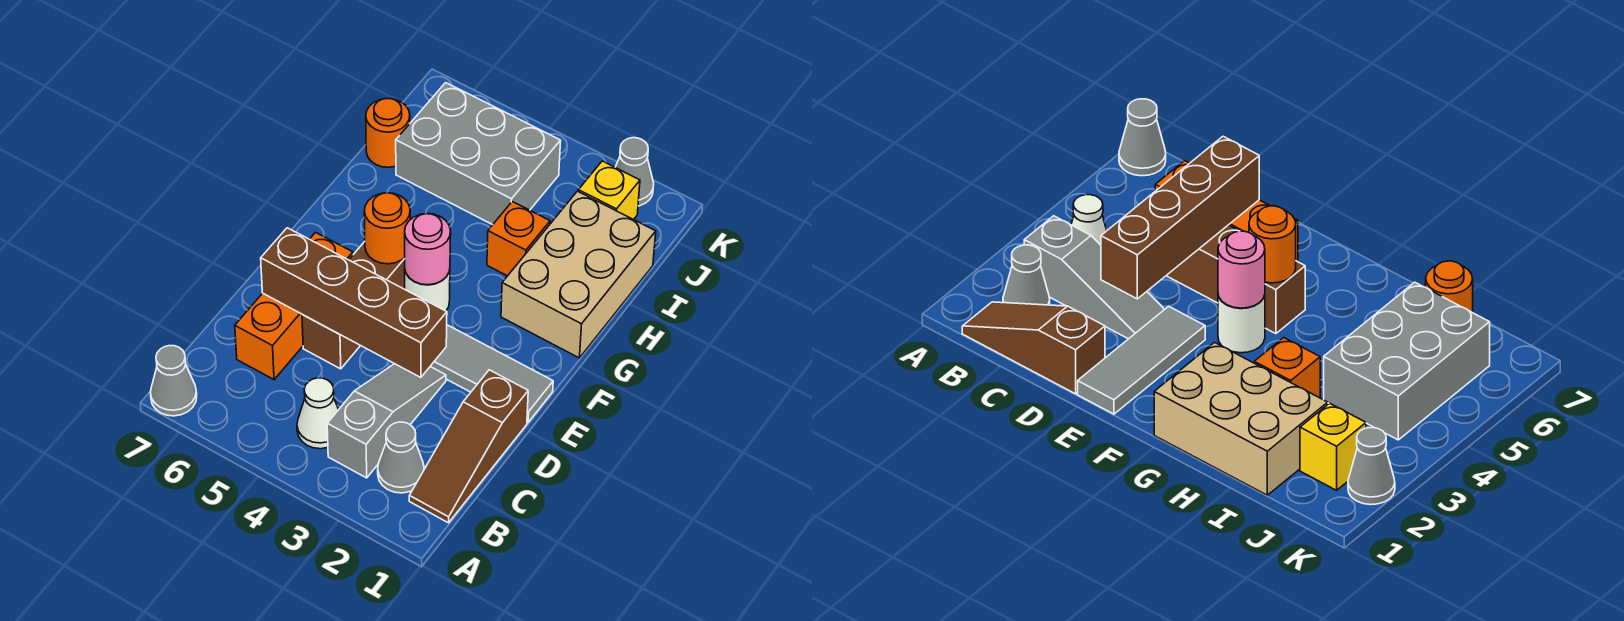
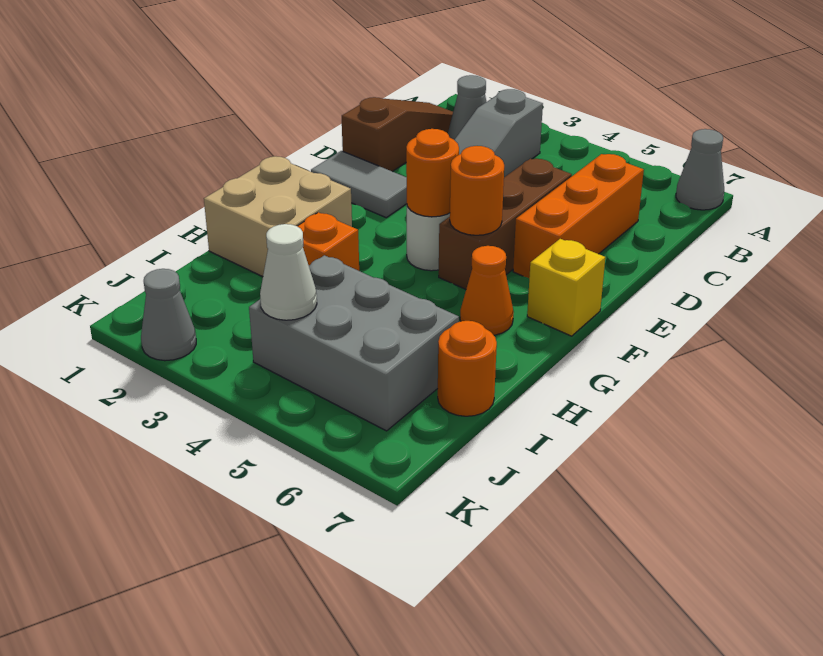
white 1x1 cone [297,378,339,449] -> white 1x1 cone moved to [260,224,317,320]
brown 1x4 brick [261,228,447,378] -> none
grey 1x3 tile [430,325,553,423] -> grey 1x2 tile [311,151,407,217]
pink 1x1 round brick [405,214,451,285] -> orange 1x1 round brick [406,129,459,217]
tan 2x3 brick [501,191,656,358] -> tan 2x2 brick [204,156,352,277]
none -> orange 1x1 cone [460,246,514,335]
yellow 1x1 brick [578,161,640,220] -> yellow 1x1 brick moved to [527,239,605,336]

